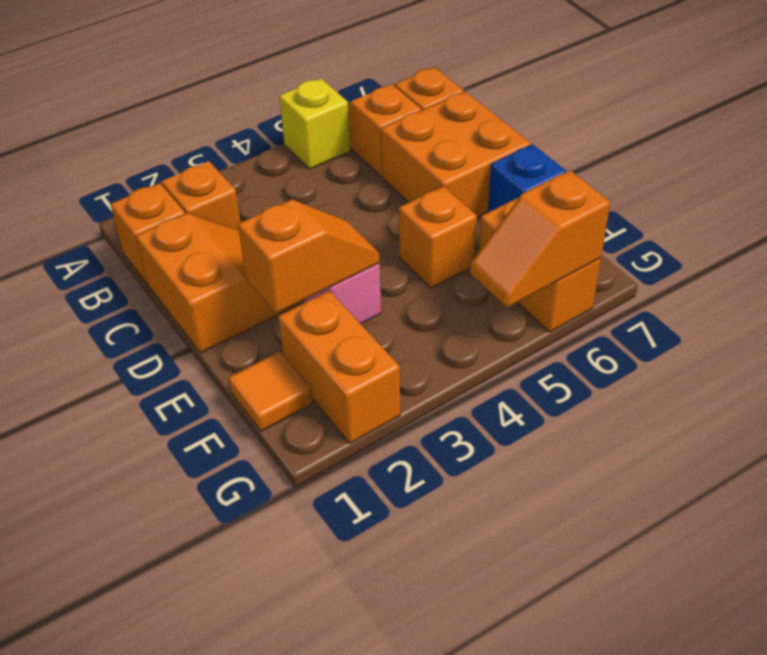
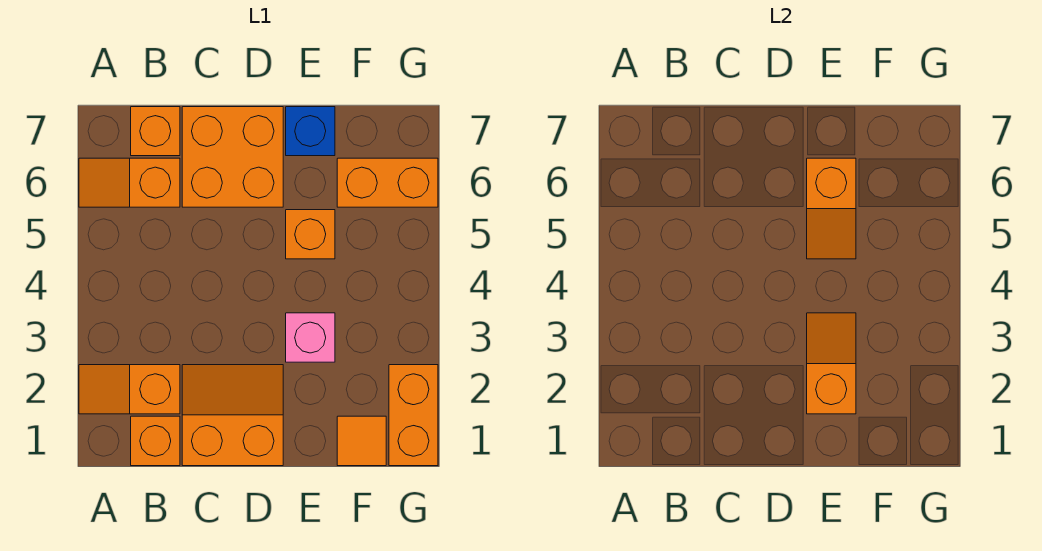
yellow 1x1 brick [279,78,350,169] -> none
orange 1x2 brick [278,291,400,443] -> orange 1x2 brick turned to [389,365,438,466]
orange 1x2 slope [470,170,610,308] -> orange 1x2 slope moved to [807,158,856,259]

